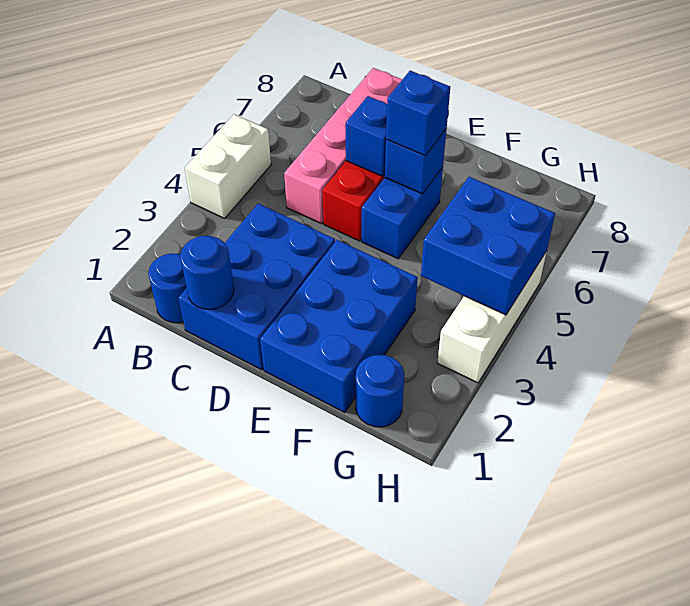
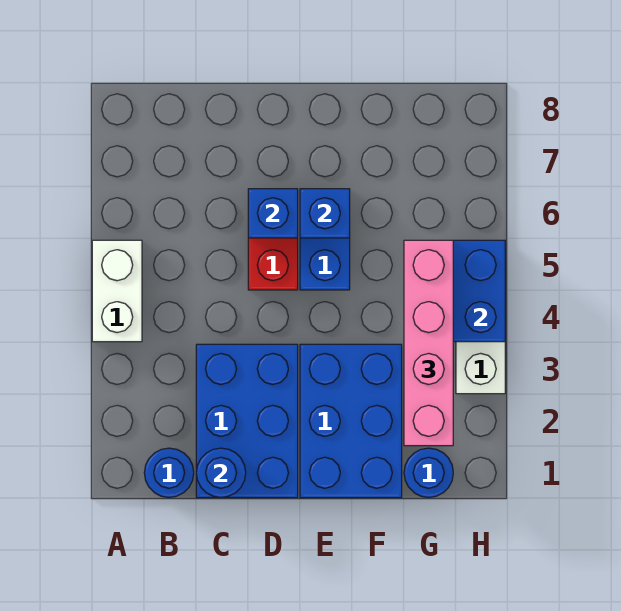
pink 1x4 brick [284,68,402,224] -> pink 1x4 brick moved to [404,240,453,446]
blue 1x1 brick [386,71,450,156] -> none

